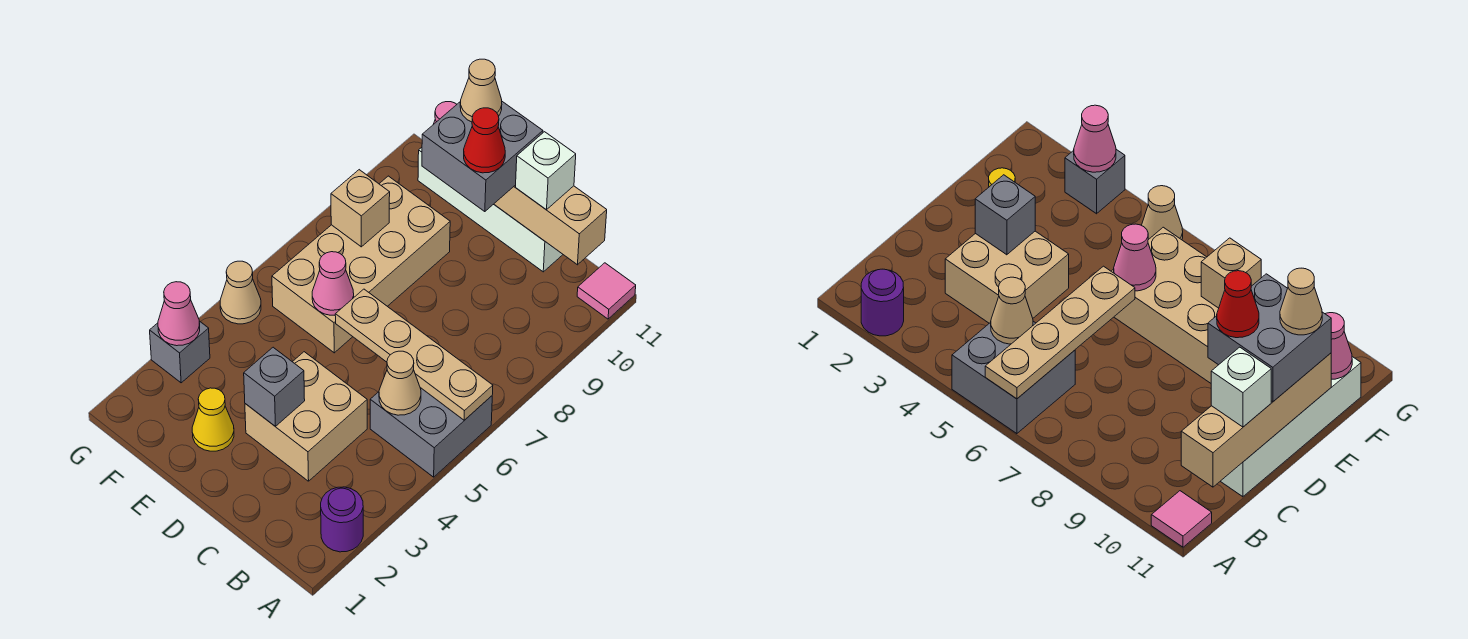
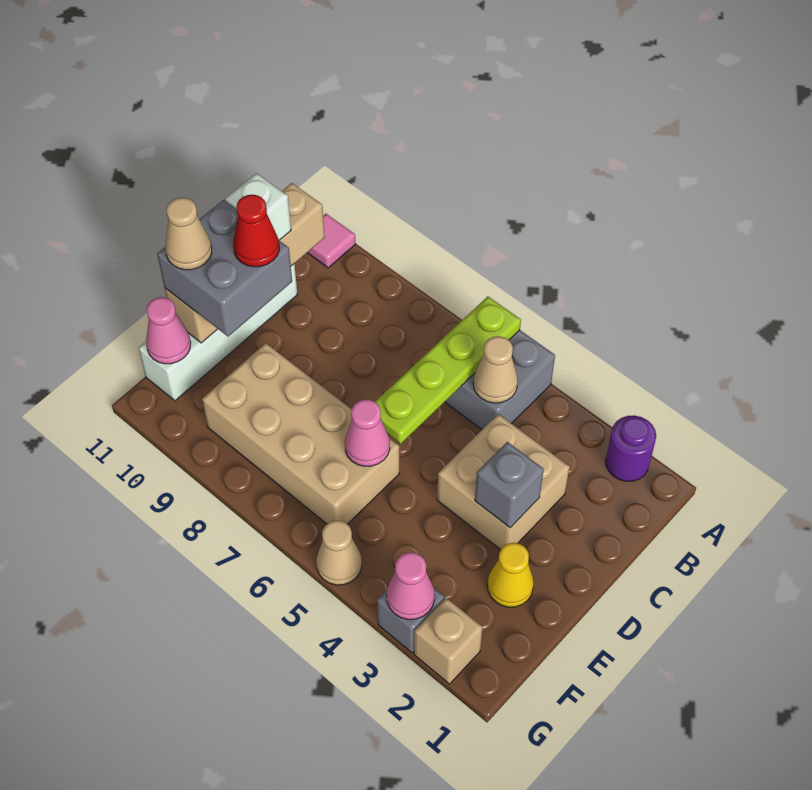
tan 1x4 plate [335,289,493,420] -> lime 1x4 plate [375,296,521,444]
tan 1x1 brick [331,170,390,247] -> tan 1x1 brick moved to [414,598,483,684]

